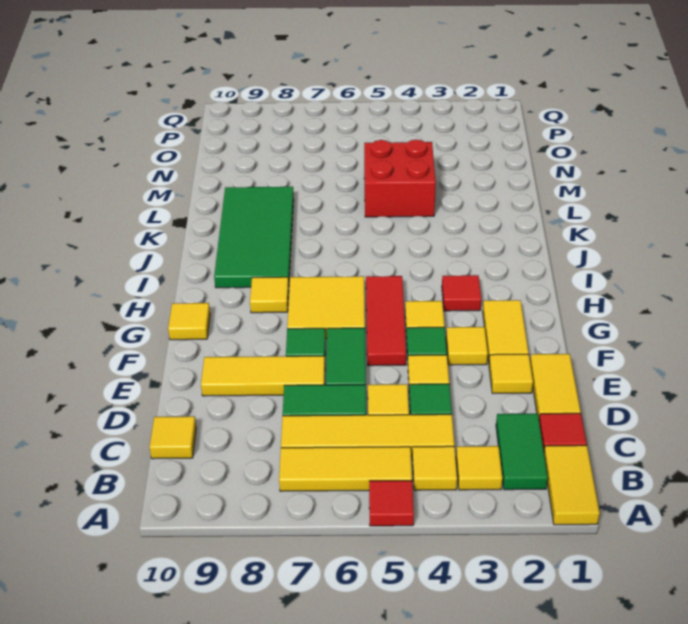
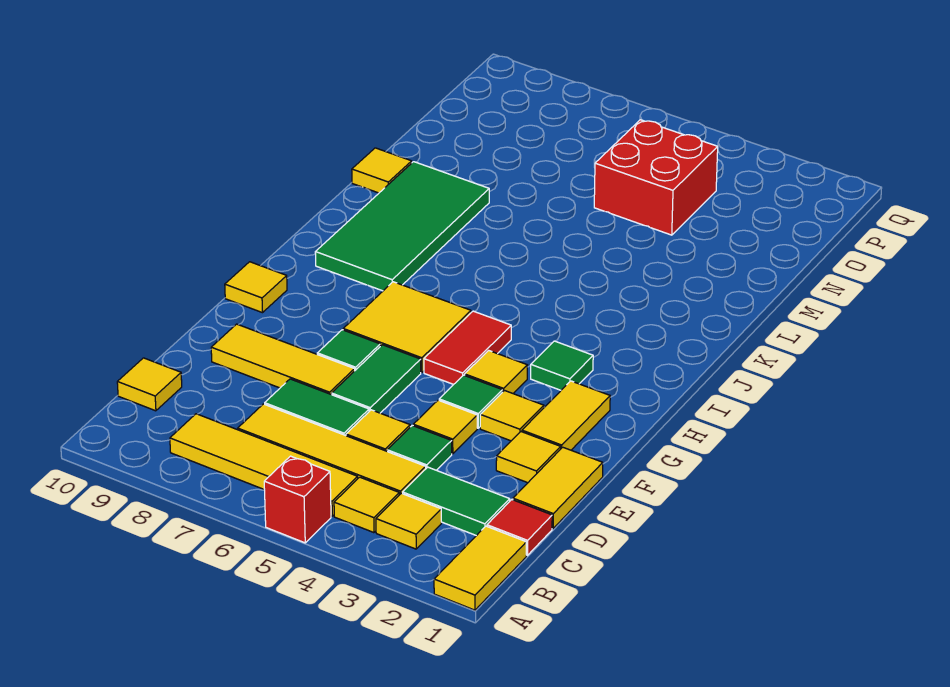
red 1x1 tile [369,481,414,526] -> red 1x1 brick [264,456,331,543]
green 1x2 tile [496,414,548,490] -> green 1x2 tile turned to [403,467,510,536]
yellow 1x3 tile [279,447,412,491] -> yellow 1x4 tile [170,414,358,516]
red 1x3 tile [366,276,406,366] -> red 1x2 tile [424,311,511,384]
red 1x1 tile [442,275,481,311] -> green 1x1 tile [531,341,593,390]
yellow 1x1 tile [250,277,289,313] -> yellow 1x1 tile moved to [352,148,412,193]
red 2x2 brick [364,140,436,217] -> red 2x2 brick moved to [594,120,718,235]

